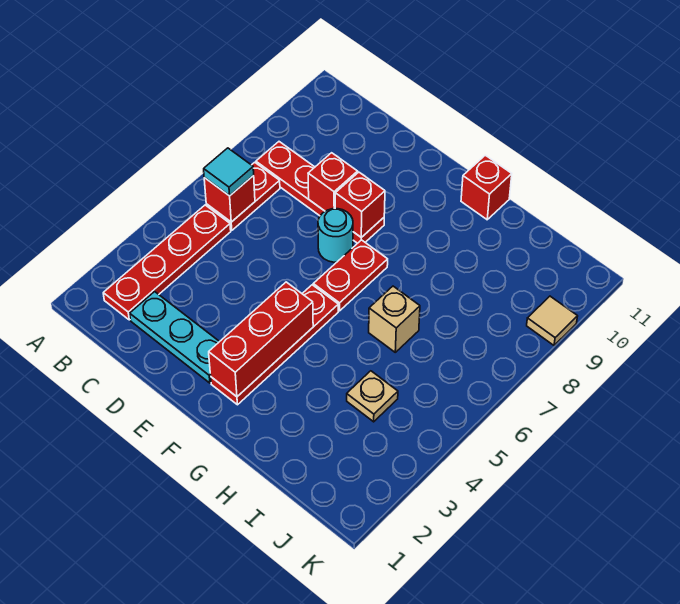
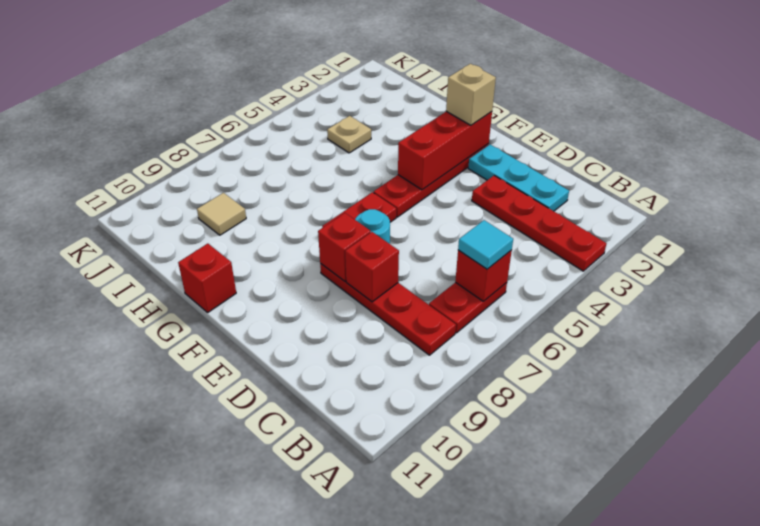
red 1x4 plate [103,205,231,320] -> red 1x4 plate turned to [472,176,606,271]
tan 1x1 brick [369,286,420,352] -> tan 1x1 brick moved to [446,64,496,125]
tan 1x1 tile [527,296,578,345] -> tan 1x1 tile moved to [197,193,246,235]

